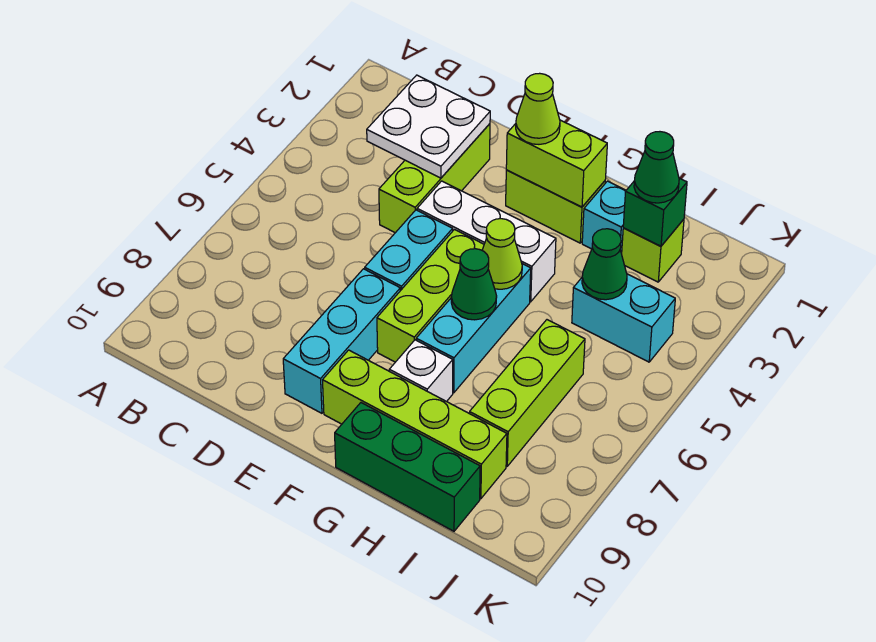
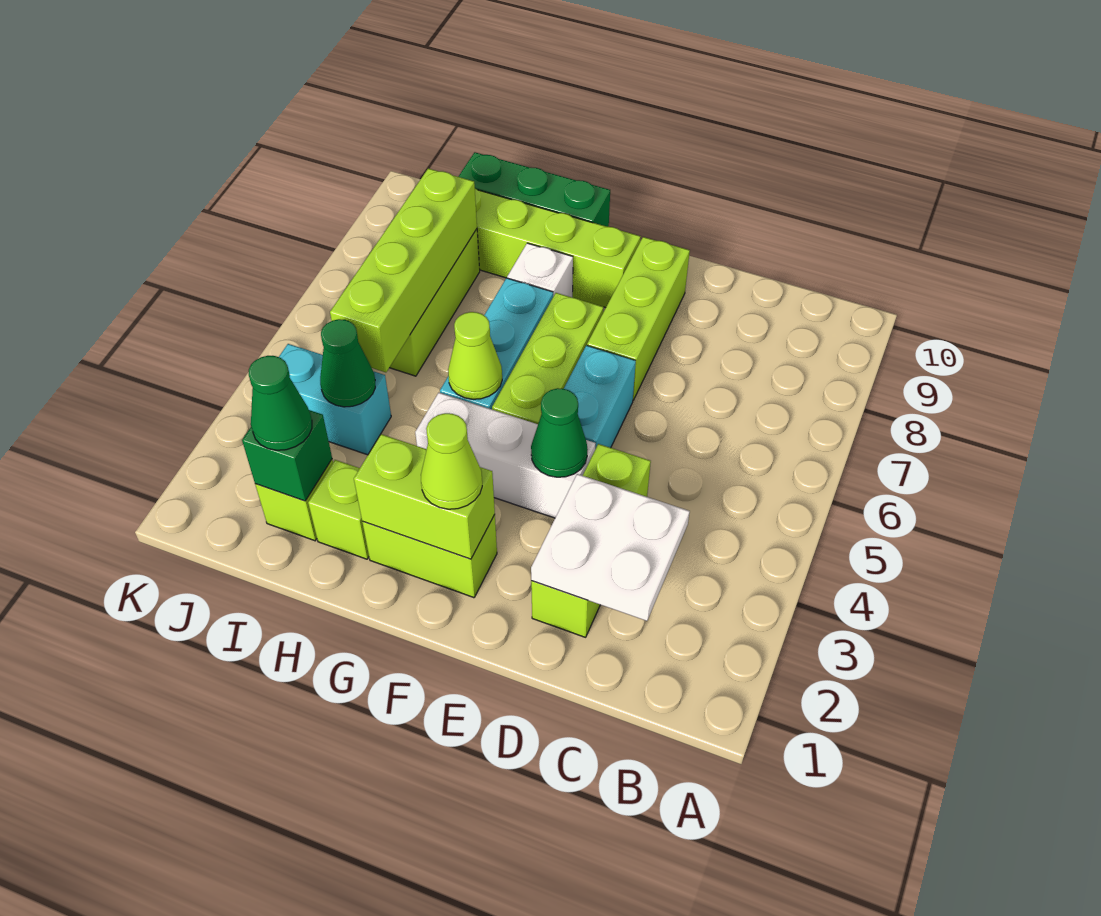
cyan 1x3 brick [283,269,400,413] -> lime 1x3 brick [587,237,690,400]
green 1x1 cone [451,248,497,320] -> green 1x1 cone moved to [531,388,588,477]
cyan 1x1 brick [582,181,626,254] -> lime 1x1 brick [308,460,369,559]
none -> lime 1x4 brick [330,168,477,372]

